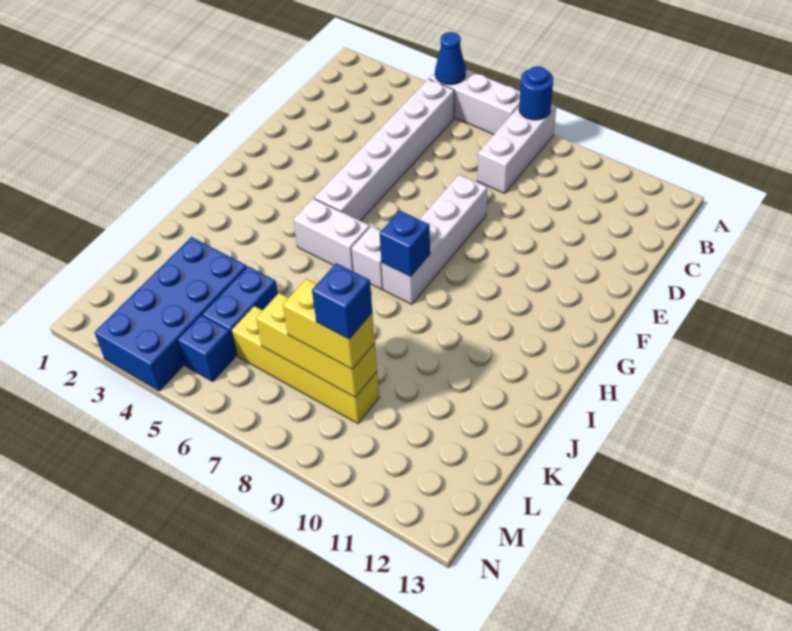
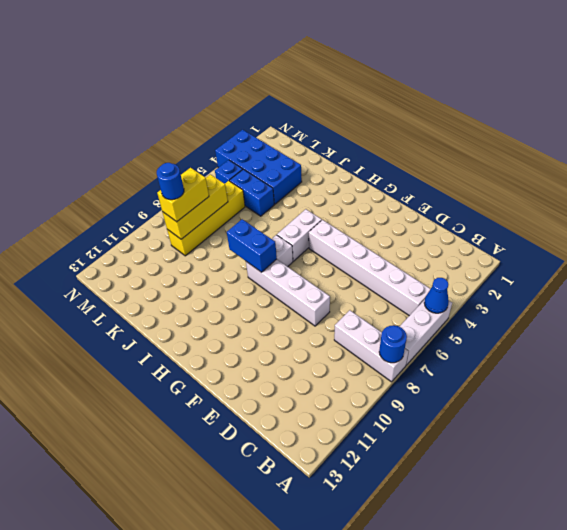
blue 1x1 brick [380,211,430,277] -> blue 1x2 brick [227,219,277,272]
blue 1x1 brick [312,263,372,339] -> blue 1x1 round brick [157,163,184,200]

